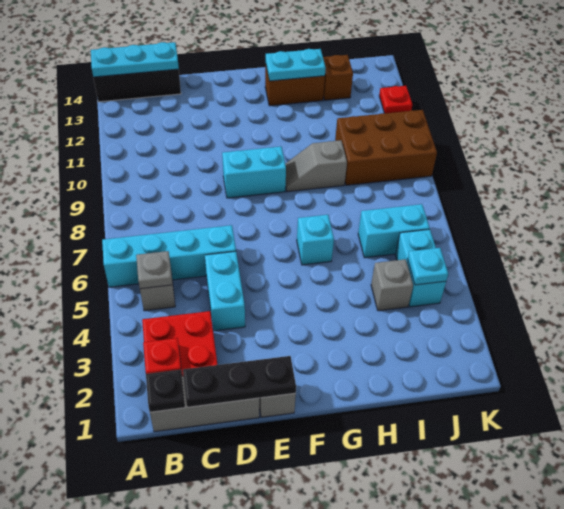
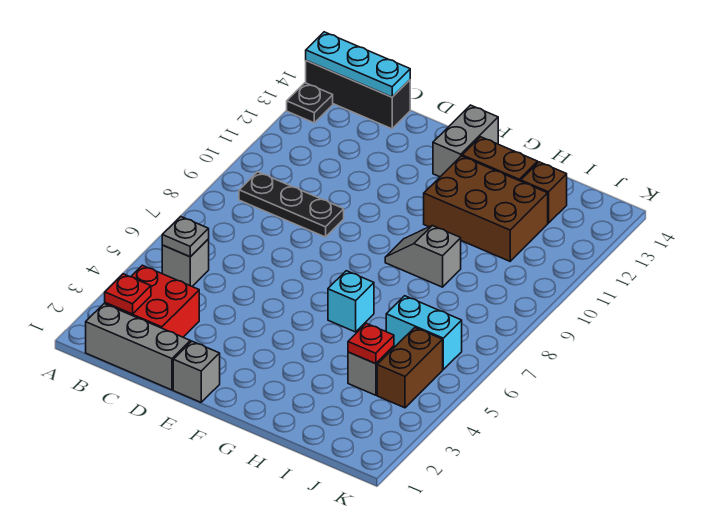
cyan 1x4 brick [102,225,236,287] -> none
black 1x1 plate [146,370,185,412] -> black 1x1 plate moved to [287,83,333,123]
black 1x3 plate [183,356,296,407] -> black 1x3 plate moved to [239,172,344,237]
cyan 1x2 brick [205,251,245,331] -> none
cyan 1x2 brick [222,147,286,198] -> none
none -> grey 1x2 brick [433,105,498,177]
cyan 1x2 plate [266,49,326,81] -> none
brown 2x3 brick [335,110,437,185] -> brown 2x3 brick moved to [424,156,548,261]
cyan 1x2 brick [395,229,446,307] -> brown 1x2 brick [377,328,443,408]
cyan 1x1 plate [408,248,448,285] -> none
red 1x1 plate [379,86,412,114] -> red 1x1 plate moved to [348,323,394,364]

